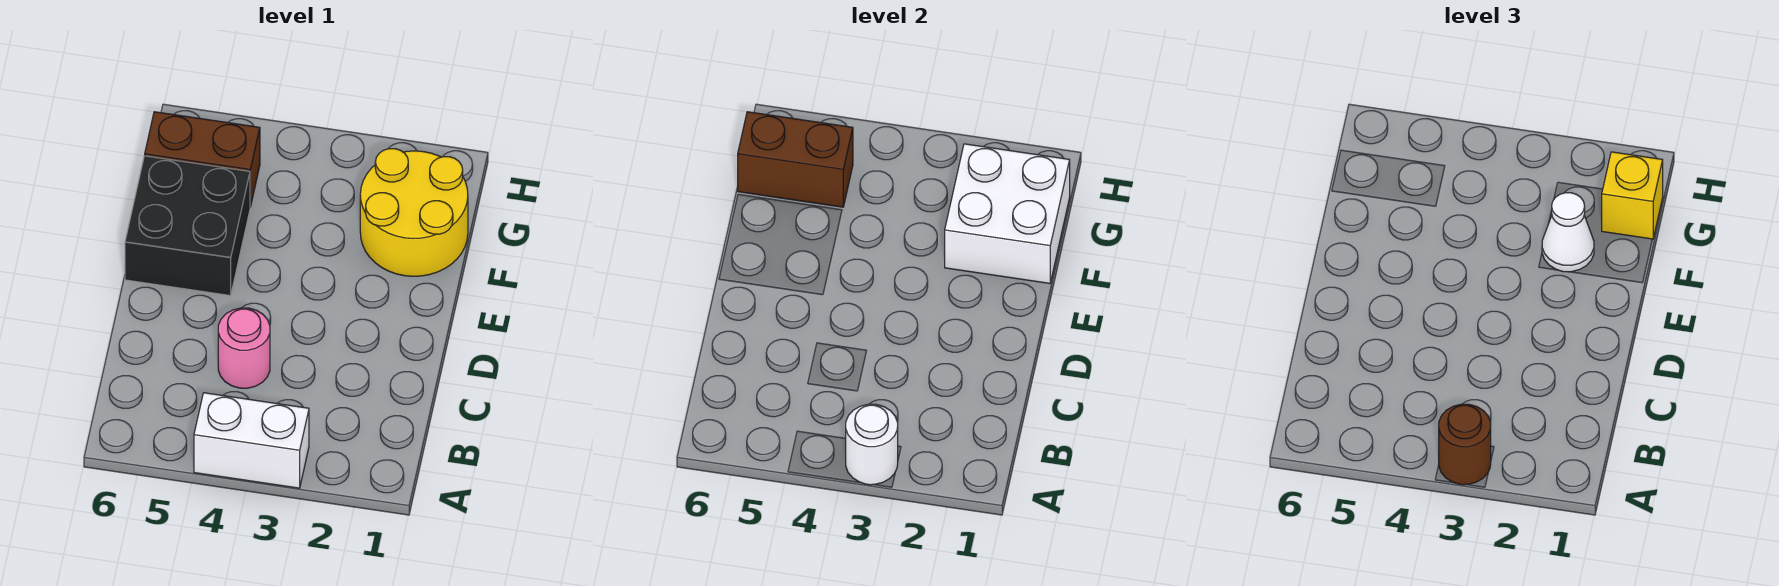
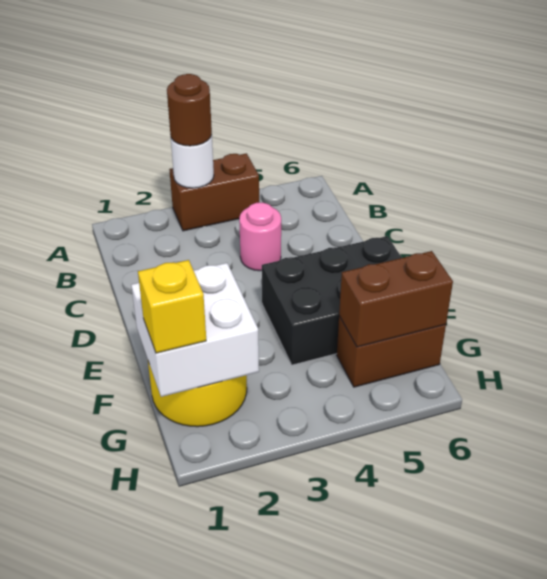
white 1x2 brick [194,393,309,488] -> brown 1x2 brick [169,153,259,231]
black 2x2 brick [125,156,250,296] -> black 2x3 brick [262,236,402,365]
white 1x1 cone [1542,193,1594,272] -> none

